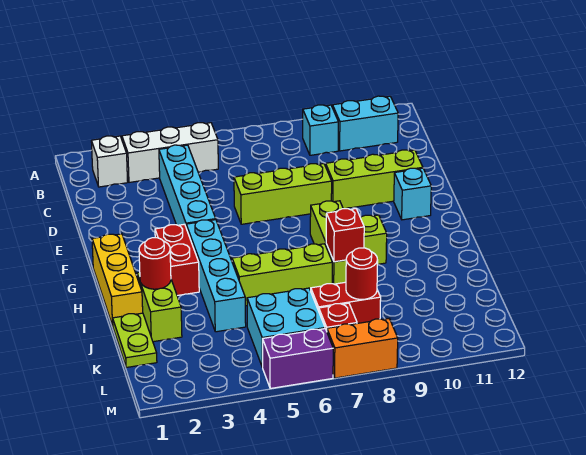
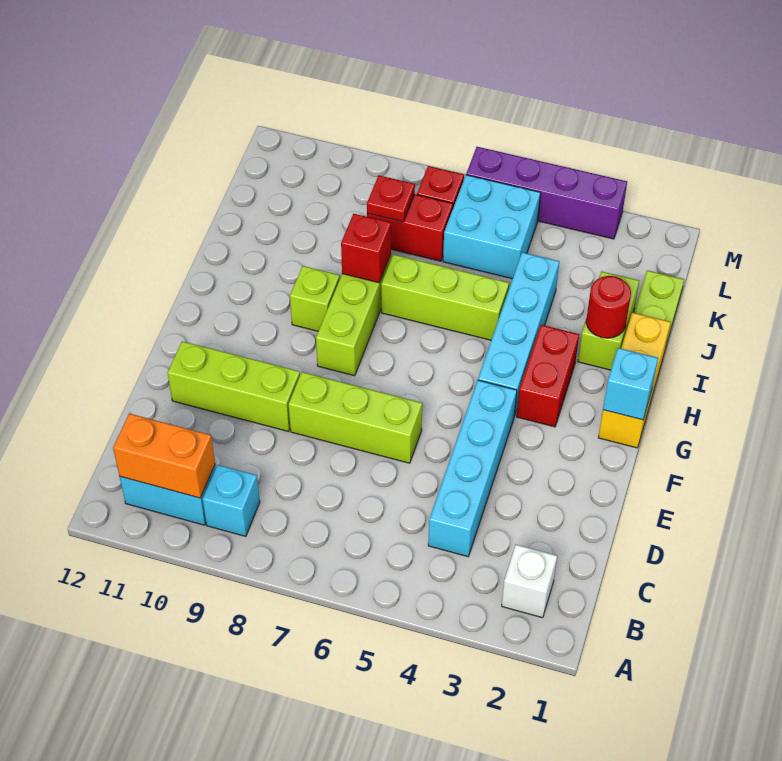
white 1x3 brick [122,123,218,182] -> none
cyan 1x1 brick [394,168,431,220] -> cyan 1x1 brick moved to [603,348,658,420]
red 1x1 round brick [346,248,378,300] -> red 1x1 plate [367,175,415,222]
purple 1x2 brick [262,329,333,388] -> purple 1x4 brick [466,147,627,239]
orange 1x2 brick [327,319,398,378] -> orange 1x2 brick moved to [113,414,215,498]

